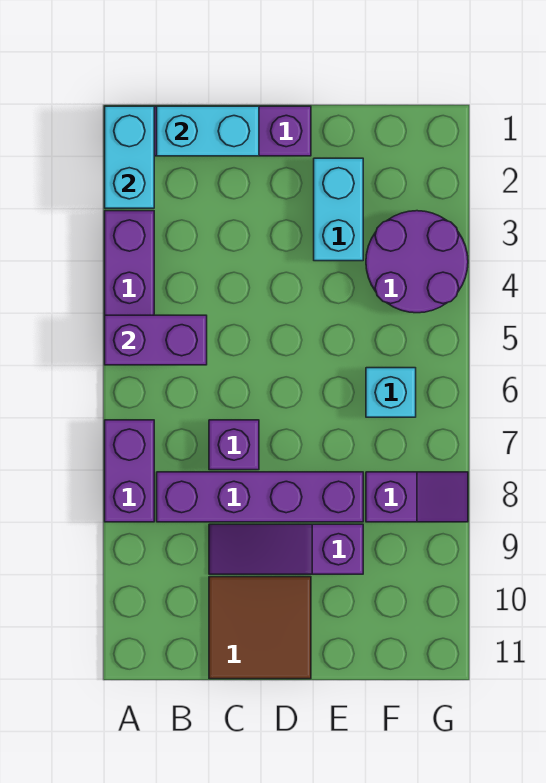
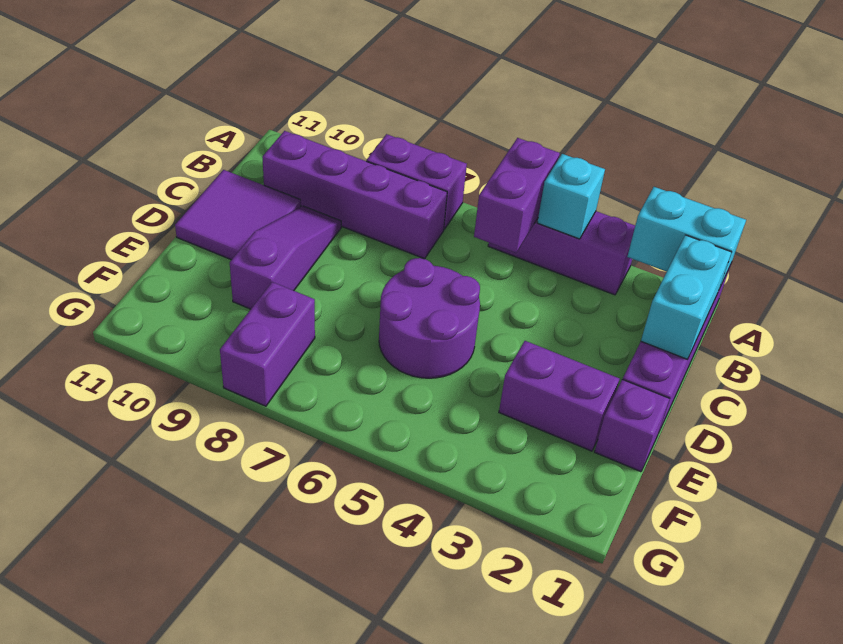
purple 1x4 brick [157,472,363,522] -> purple 1x4 brick turned to [262,131,447,259]
purple 1x1 brick [209,420,259,470] -> purple 1x1 brick moved to [595,379,670,472]
brown 2x2 tile [209,577,311,679] -> purple 2x2 tile [175,170,301,260]
cyan 1x2 brick [314,158,363,261] -> purple 1x2 brick [499,341,619,451]
purple 2x2 round brick [366,211,468,313] -> purple 2x2 round brick moved to [379,258,480,378]
cyan 1x1 brick [366,368,416,417] -> cyan 1x1 brick moved to [537,154,605,239]
purple 1x2 slope [366,472,468,522] -> purple 1x2 brick [220,282,315,406]

